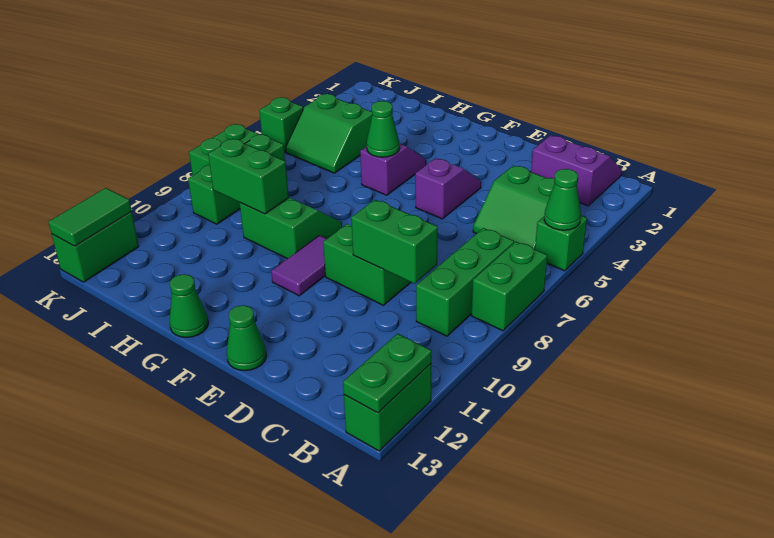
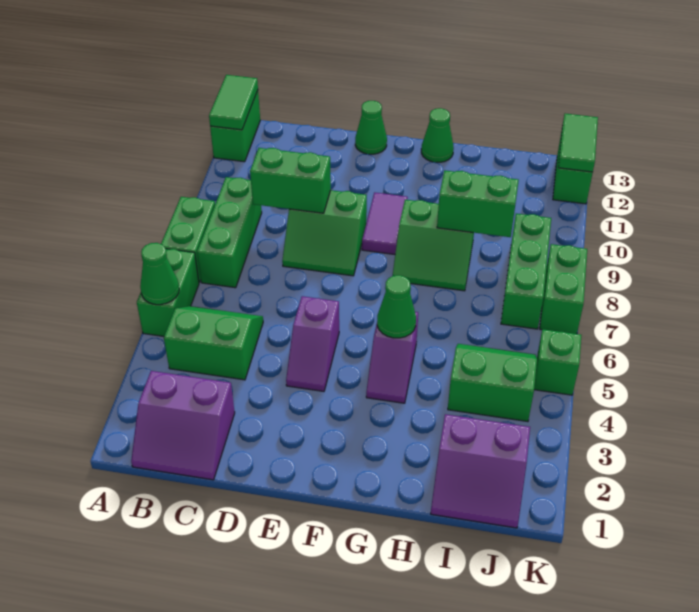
green 1x1 brick [535,216,587,271] -> green 1x2 brick [137,249,199,336]
green 1x2 plate [343,334,432,413] -> green 1x2 tile [209,75,258,130]
none -> purple 2x2 slope [431,414,530,528]

